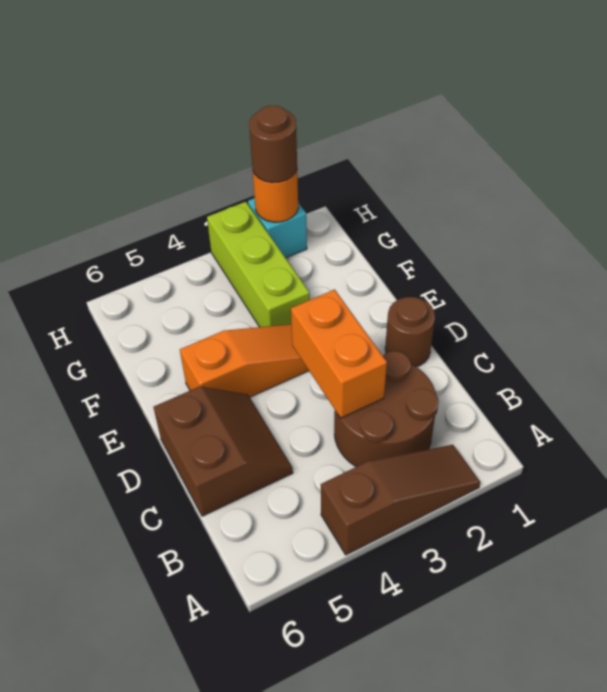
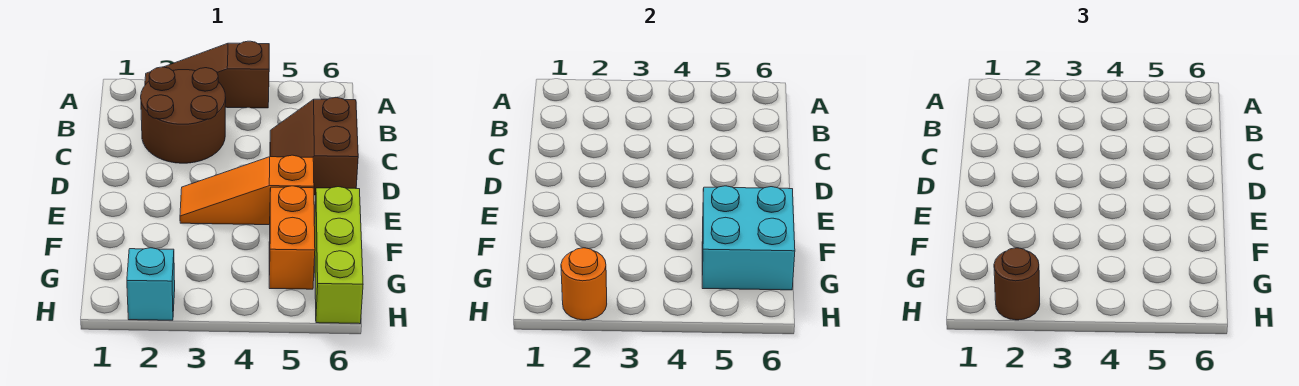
orange 1x2 brick [291,289,387,418] -> orange 1x2 brick moved to [269,186,315,289]
brown 1x1 round brick [385,297,435,367] -> none
lime 1x3 brick [207,202,310,327] -> lime 1x3 brick moved to [314,187,363,324]
none -> cyan 2x2 brick [702,186,795,290]

